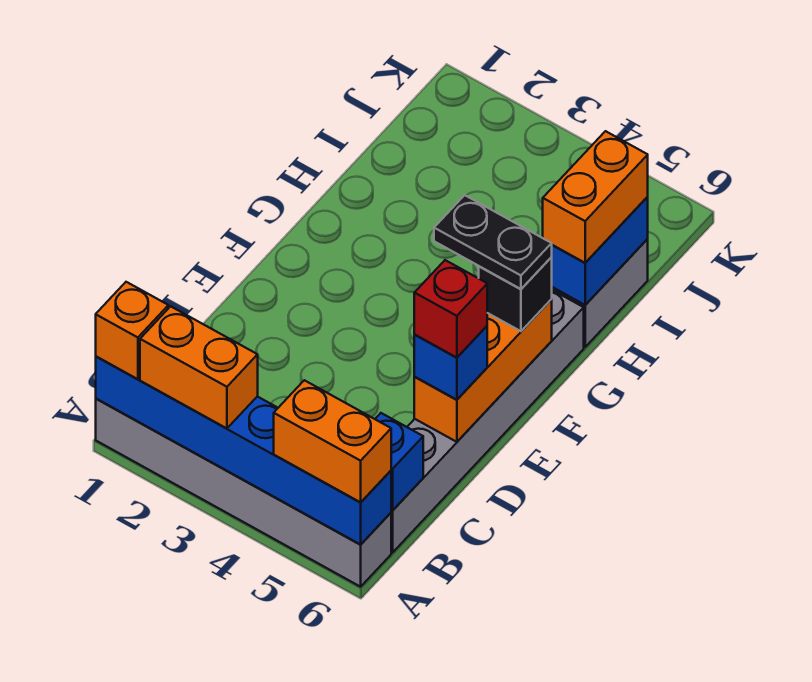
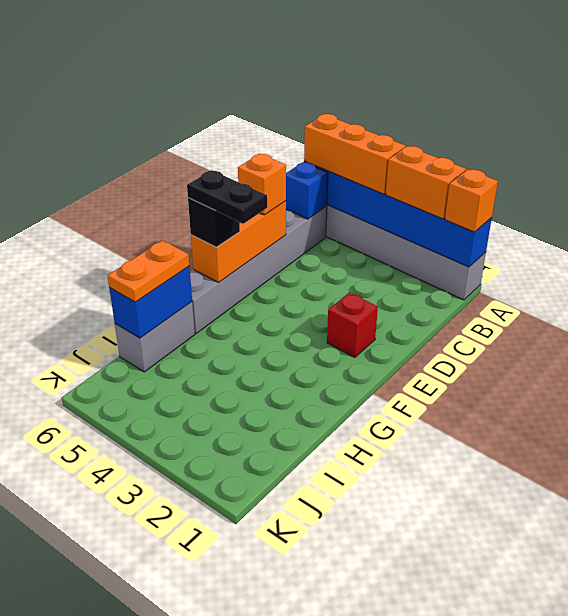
orange 1x2 brick [274,380,391,502] -> orange 1x3 brick [304,114,406,194]
blue 1x1 brick [414,326,487,400] -> orange 1x1 brick [238,154,286,215]
red 1x1 brick [414,260,487,358] -> red 1x1 brick moved to [327,293,378,357]
orange 1x2 brick [543,131,648,263] -> orange 1x2 plate [108,240,189,302]

